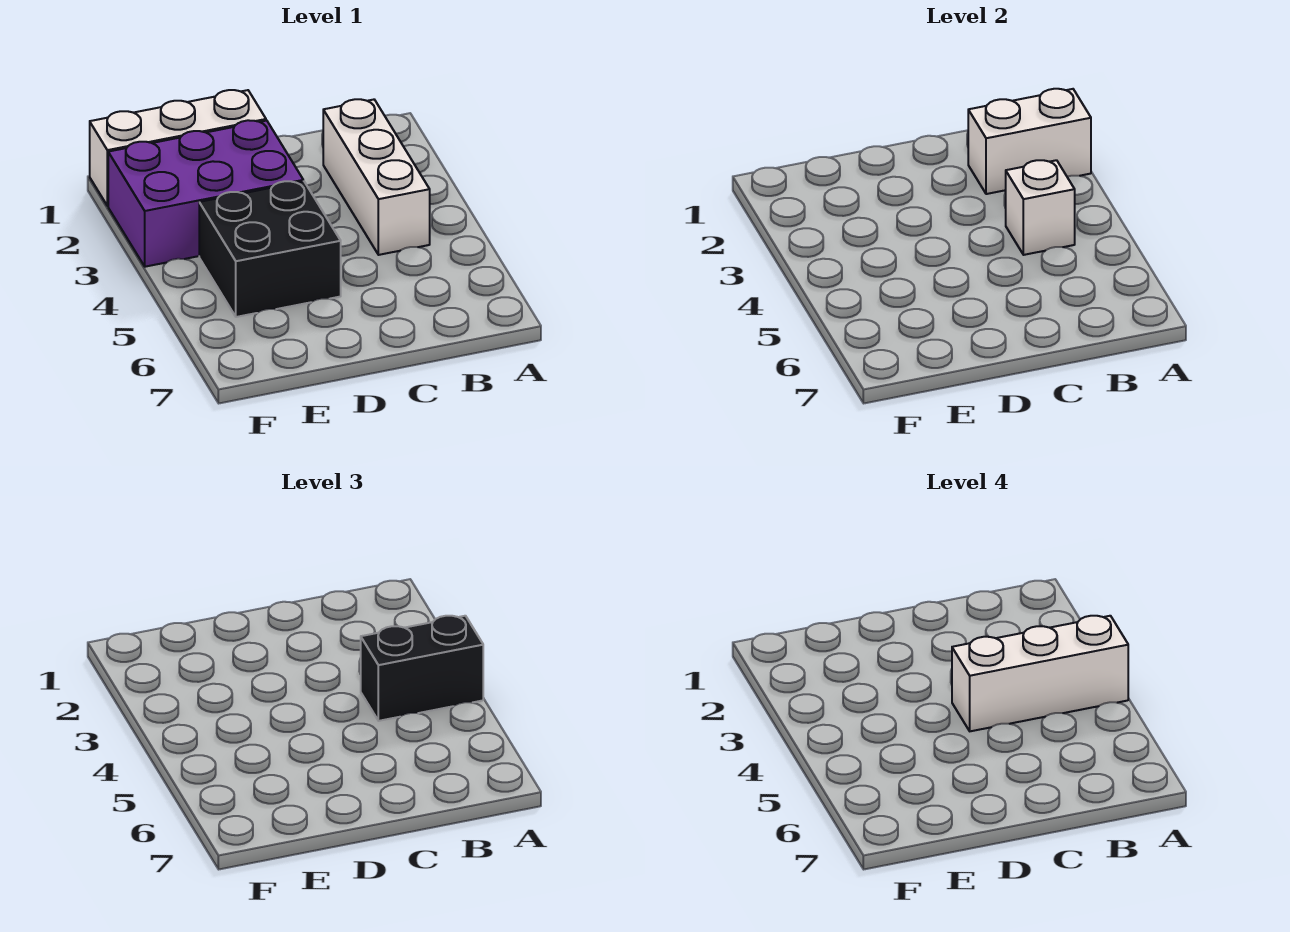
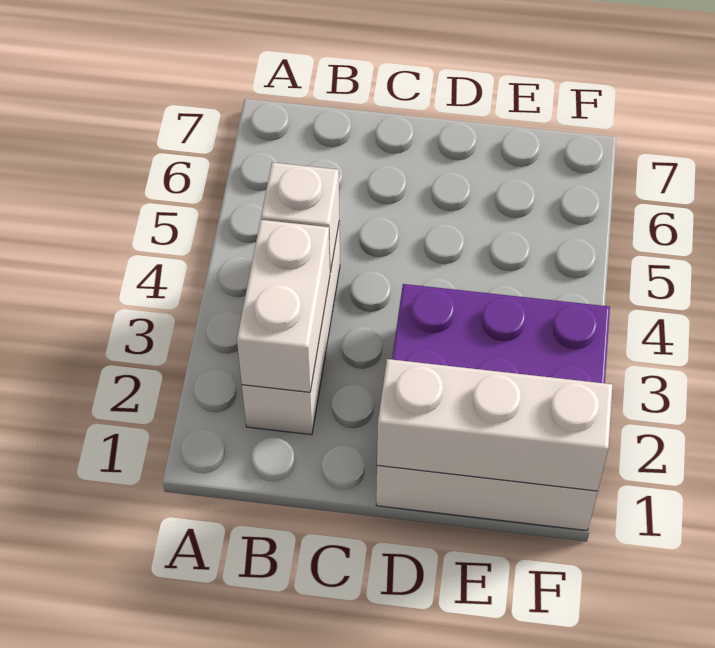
white 1x2 brick [968,89,1091,194] -> white 1x2 brick turned to [237,220,330,392]
black 1x2 brick [361,616,483,721] -> none
white 1x3 brick [952,616,1128,731] -> white 1x3 brick moved to [377,359,613,491]
black 2x2 brick [199,181,341,317] -> none

